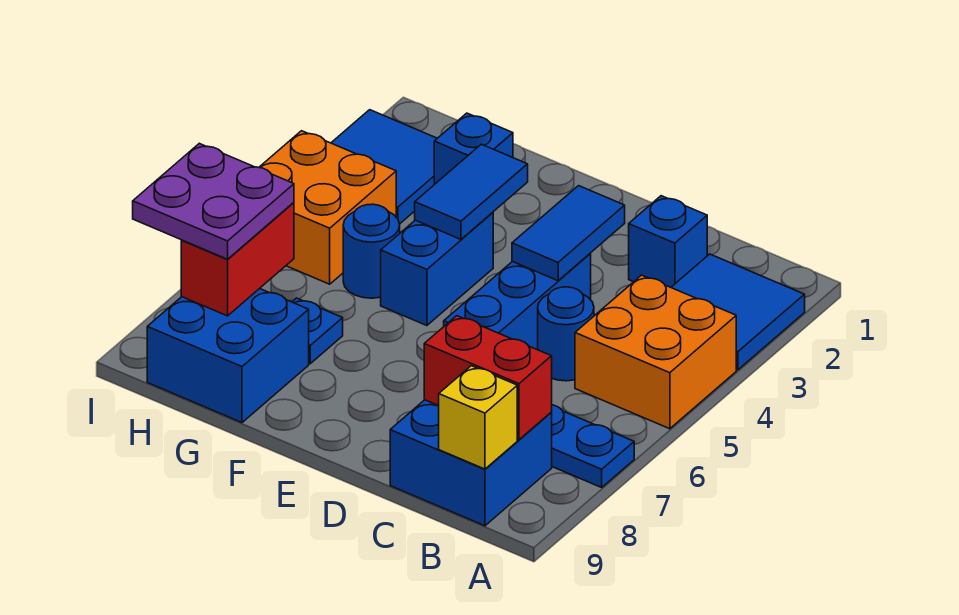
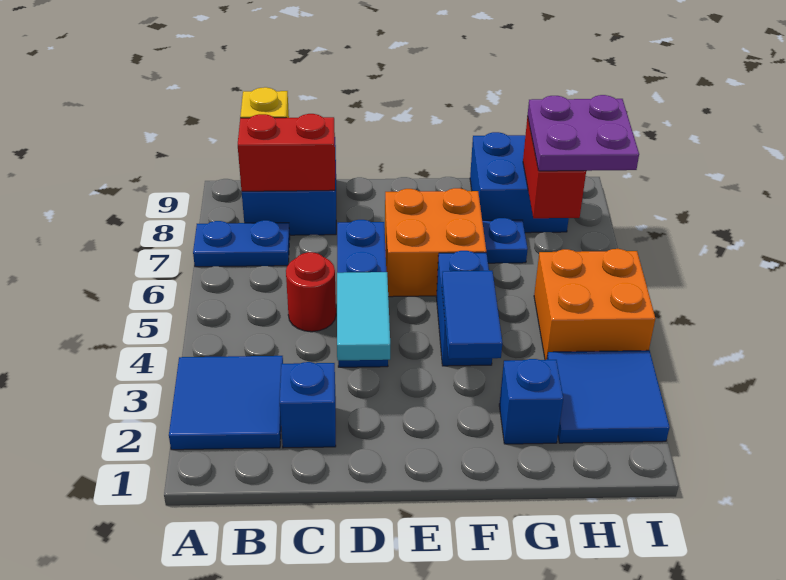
orange 2x2 brick [575,275,736,429] -> orange 2x2 brick moved to [385,188,486,297]
blue 1x1 round brick [538,287,594,381] -> red 1x1 round brick [286,252,336,332]
blue 1x2 tile [512,186,625,281] -> cyan 1x2 tile [337,272,390,360]
blue 1x1 round brick [343,204,400,298] -> none

